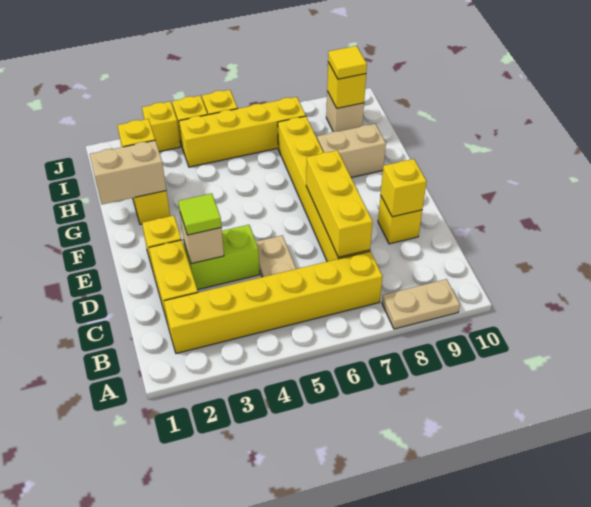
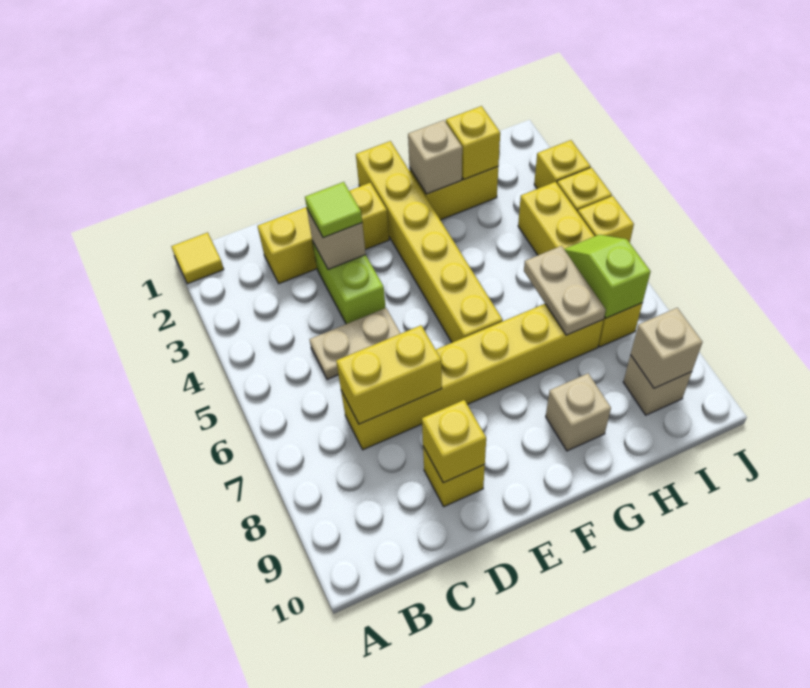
tan 1x2 plate [382,279,460,329] -> tan 1x2 plate moved to [524,246,606,335]
yellow 1x6 brick [164,251,383,353] -> yellow 1x6 brick moved to [356,141,503,343]
yellow 1x3 brick [306,150,373,257] -> yellow 1x2 brick [336,325,442,424]
tan 1x2 brick [90,140,166,204] -> tan 1x1 brick [408,120,462,194]
tan 1x2 brick [317,124,386,177] -> tan 1x1 brick [546,374,611,451]
none -> lime 1x2 slope [564,235,651,318]
yellow 1x1 brick [327,62,366,108] -> tan 1x1 brick [631,308,702,388]
yellow 1x1 tile [328,46,367,79] -> yellow 1x1 tile moved to [171,232,224,284]

